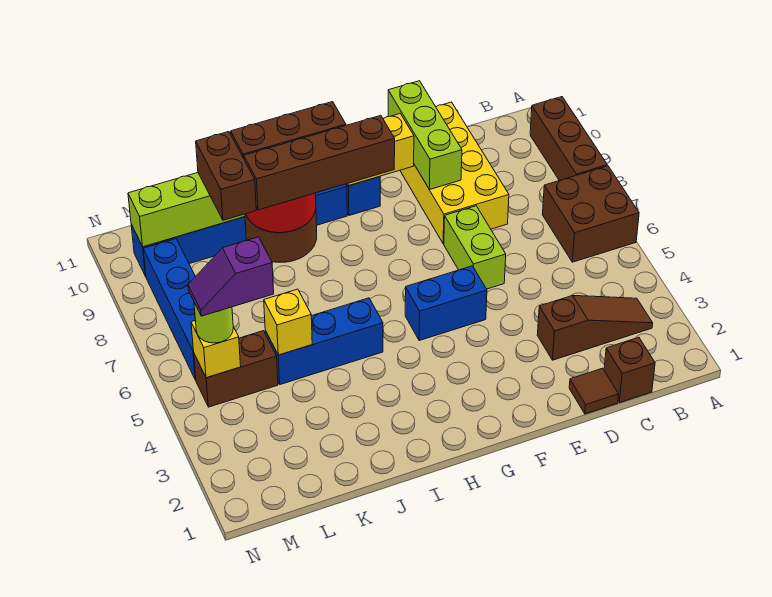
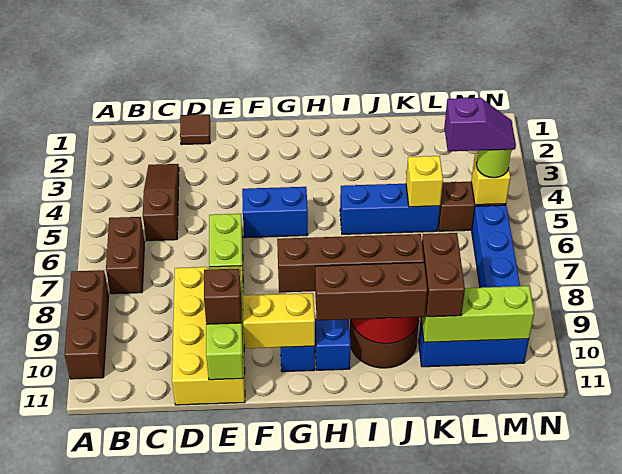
brown 2x2 brick [542,166,639,262] -> brown 1x2 brick [106,217,145,294]
brown 1x3 slope [537,295,653,360] -> brown 1x3 slope turned to [143,164,179,241]
brown 1x1 brick [604,337,655,403] -> brown 1x1 brick moved to [204,269,241,324]

